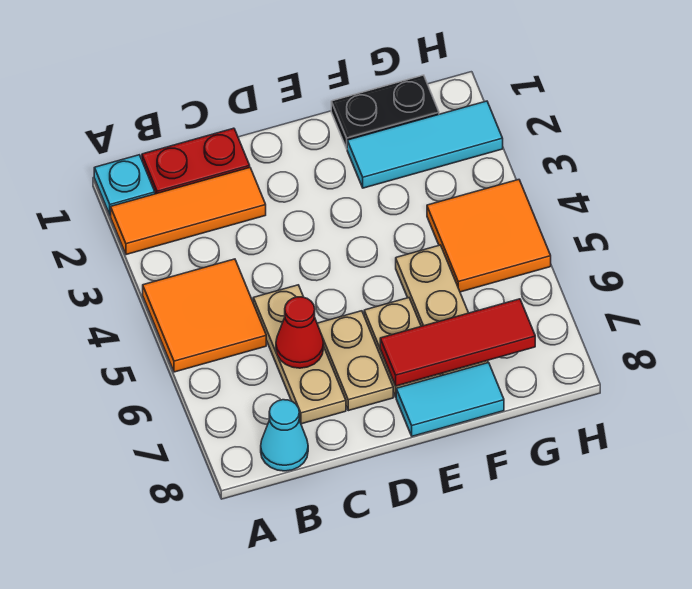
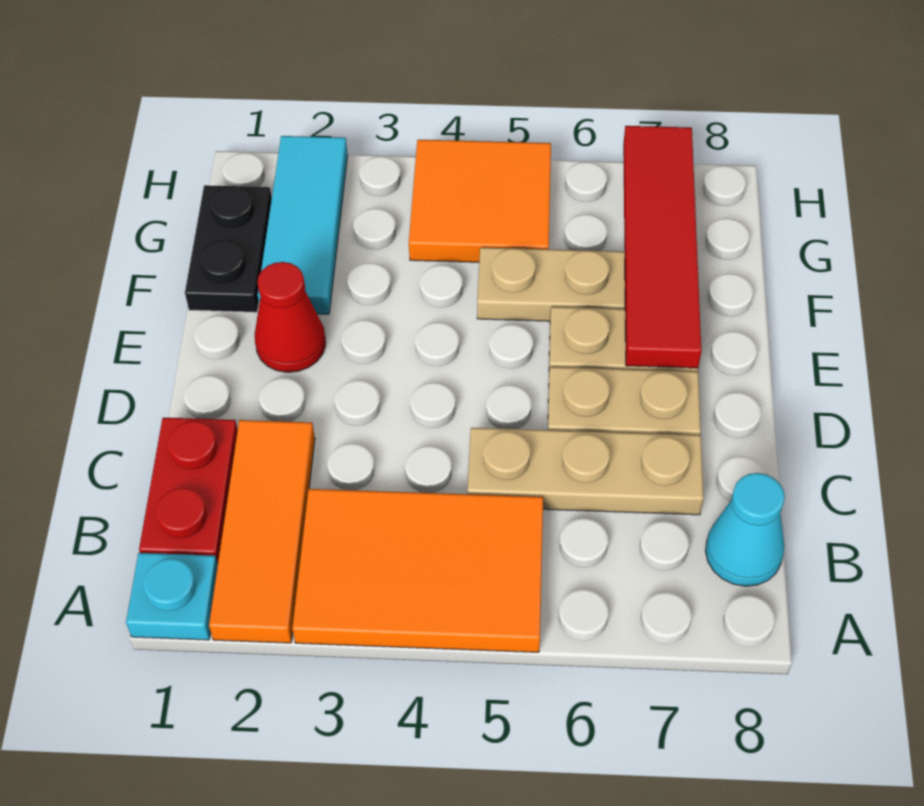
orange 2x2 tile [143,259,266,372] -> orange 2x3 tile [292,489,543,652]
red 1x1 cone [276,297,324,368] -> red 1x1 cone moved to [255,262,326,372]
red 1x3 tile [380,299,535,386] -> red 1x4 tile [623,126,701,368]
cyan 1x2 tile [396,363,504,436] -> none

